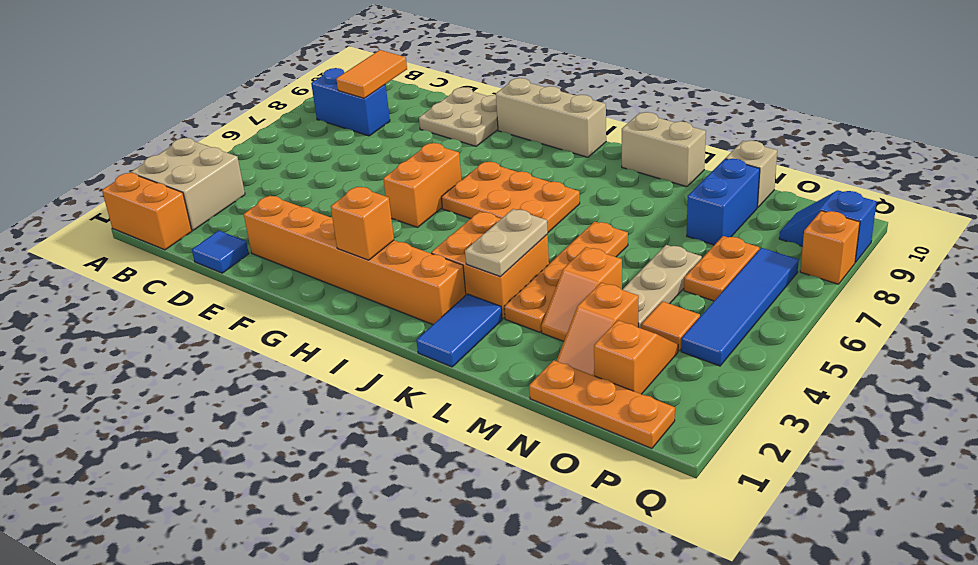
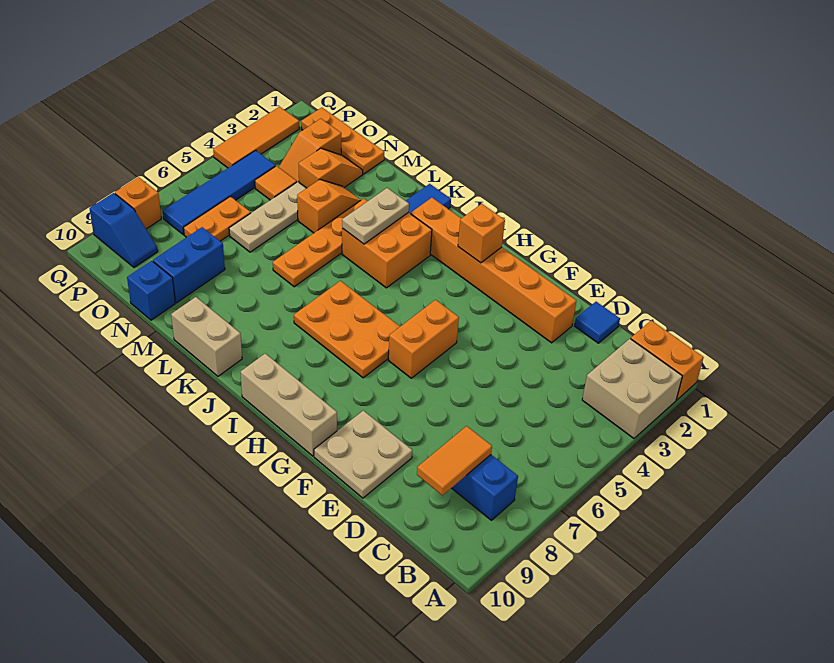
tan 1x1 brick [726,140,777,208] -> blue 1x1 brick [127,261,175,320]
none -> orange 1x3 tile [213,107,299,168]

